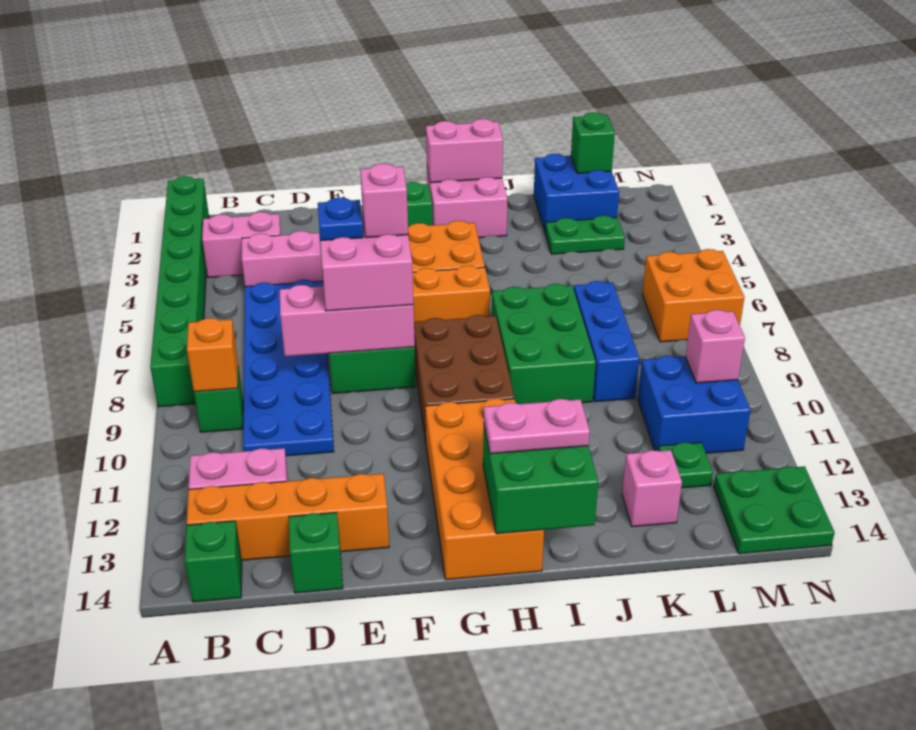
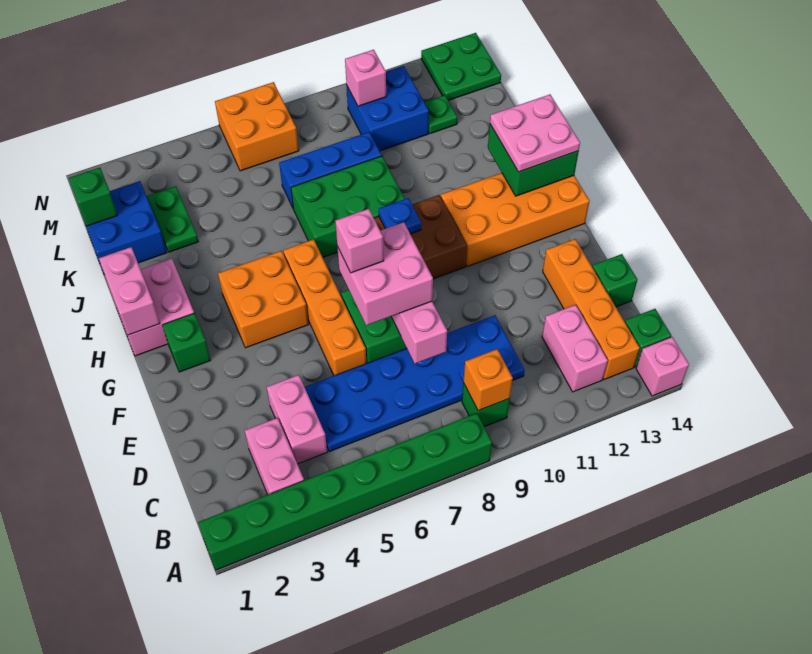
blue 1x1 plate [318,197,363,241] -> blue 1x1 plate moved to [379,198,421,234]
pink 1x2 plate [484,399,590,454] -> pink 2x2 plate [490,94,580,172]
pink 1x1 brick [622,450,682,527] -> pink 1x1 brick moved to [636,337,689,396]

